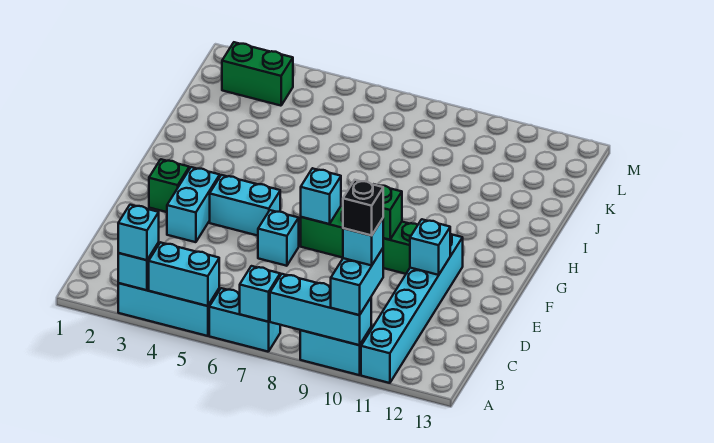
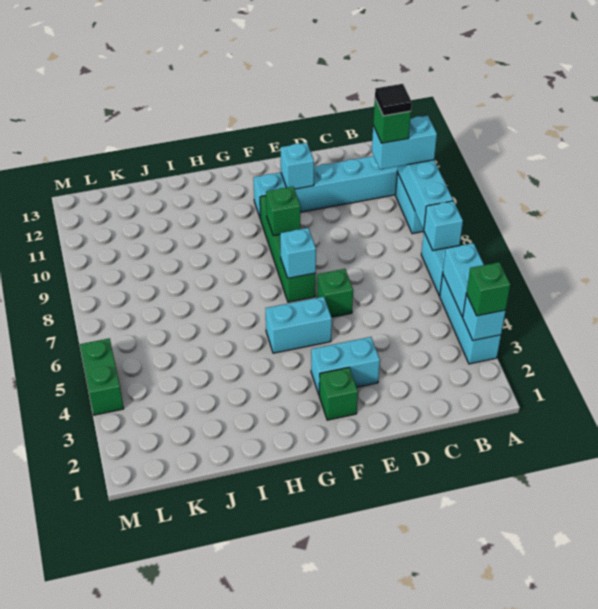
cyan 1x1 brick [118,205,159,260] -> green 1x1 brick [466,262,510,316]
cyan 1x1 brick [343,219,383,265] -> green 1x1 brick [373,99,411,143]
black 1x1 brick [343,180,383,235] -> black 1x1 tile [375,84,412,116]
cyan 1x1 brick [258,210,299,266] -> green 1x1 brick [317,269,353,317]
cyan 1x2 brick [210,175,280,236] -> cyan 1x2 brick turned to [265,297,332,353]
green 1x2 brick [222,42,293,106] -> green 1x2 brick moved to [80,338,124,415]

